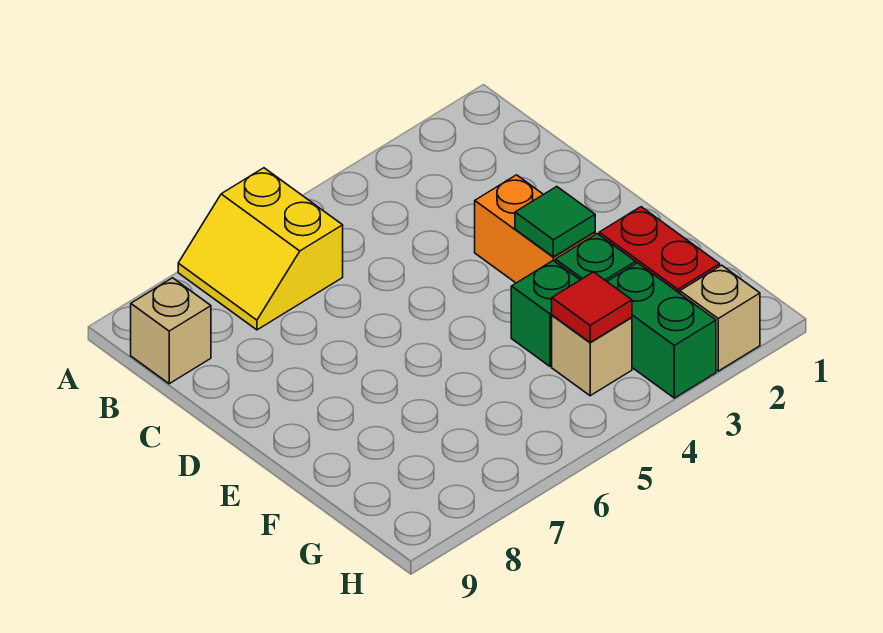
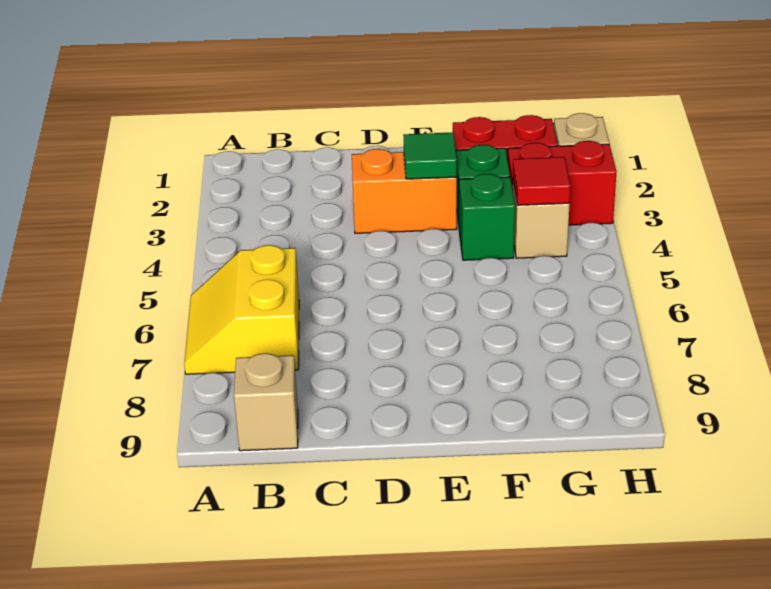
yellow 2x2 slope [178,168,343,330] -> yellow 2x2 slope turned to [184,245,299,374]
green 1x2 brick [607,263,716,398] -> red 1x2 brick [508,141,616,225]

